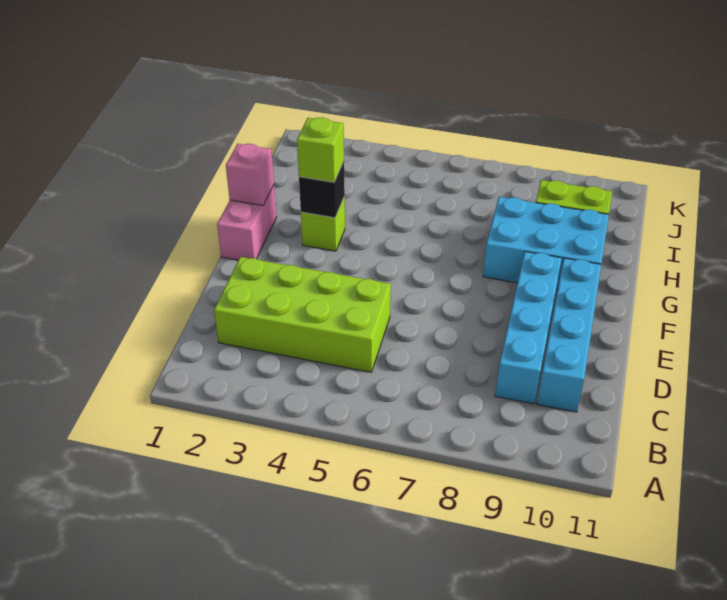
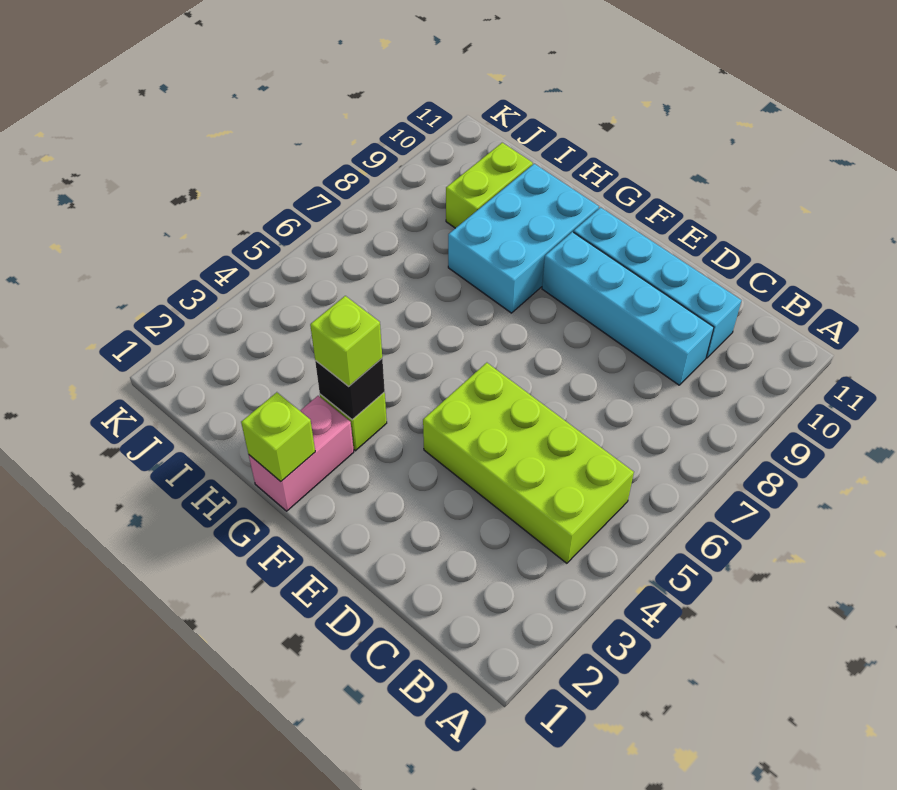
lime 2x4 brick [214,257,391,372] -> lime 2x4 brick turned to [423,363,634,563]
pink 1x2 brick [217,185,276,260] -> pink 1x2 brick turned to [249,396,354,511]
pink 1x1 brick [226,144,274,206] -> lime 1x1 brick [241,392,315,481]

